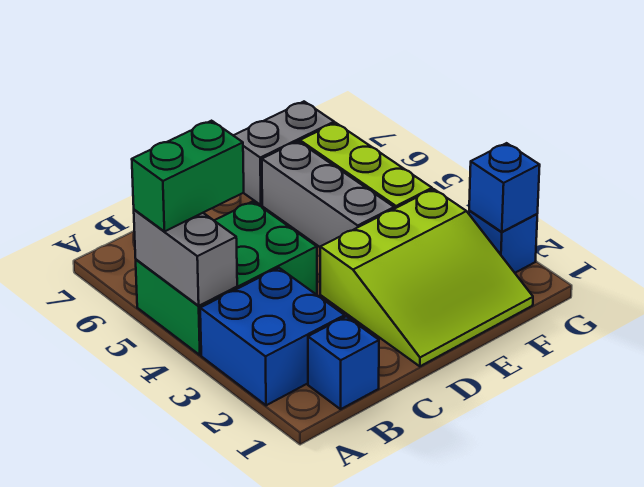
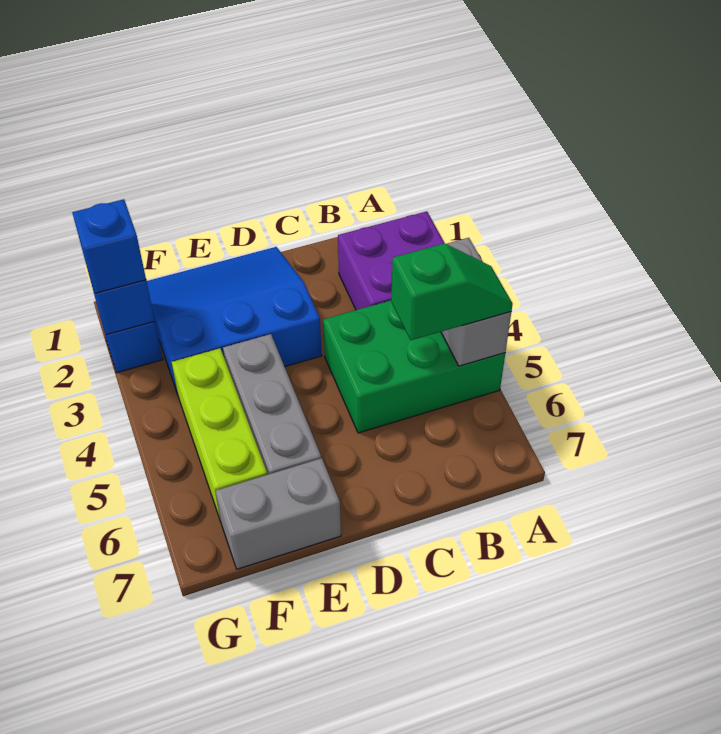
blue 2x2 brick [200,268,345,405] -> purple 2x2 brick [338,211,444,310]
green 1x2 brick [132,121,244,232] -> green 1x2 slope [391,243,513,340]
blue 1x1 brick [308,316,379,409] -> blue 1x1 brick moved to [72,199,146,293]
lime 3x3 slope [320,189,533,366] -> blue 3x3 slope [147,247,322,394]

